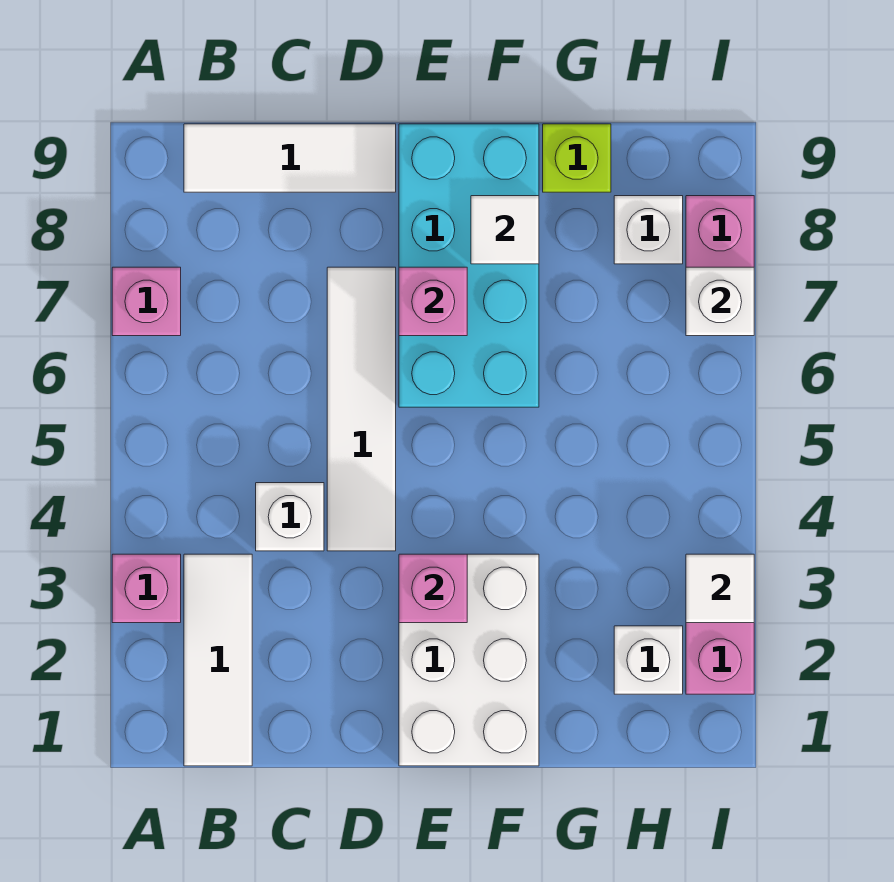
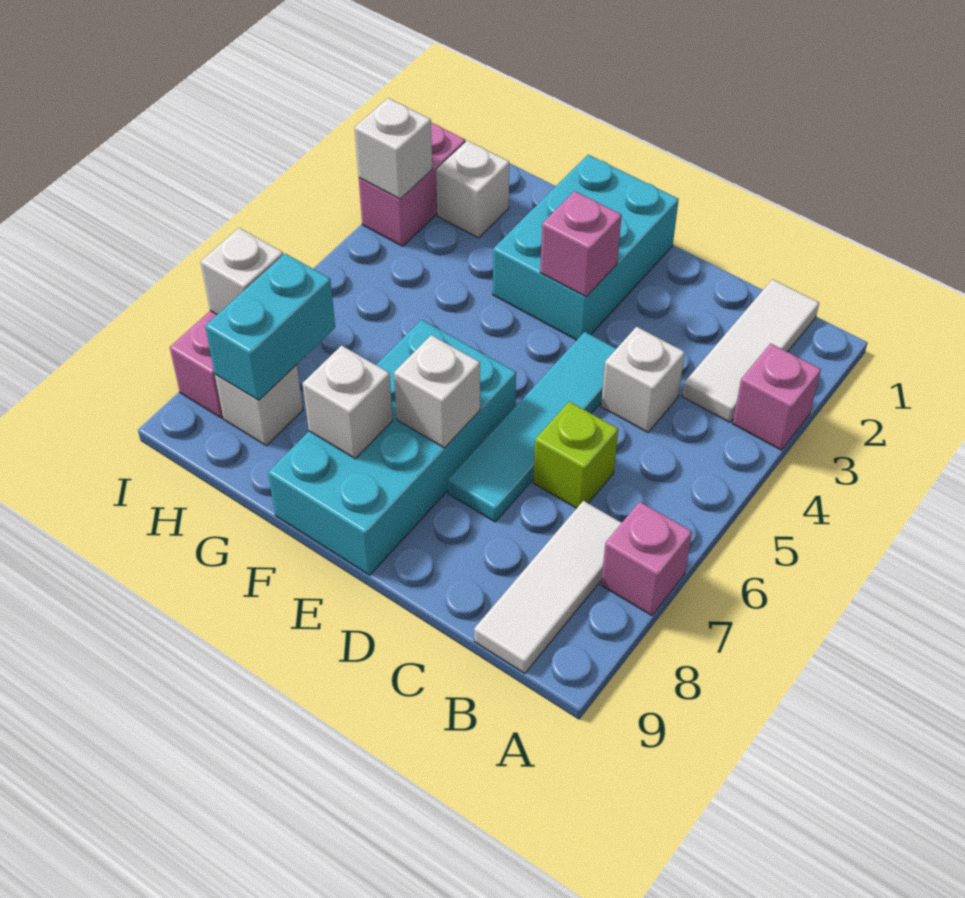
white 1x3 tile [184,124,396,192] -> white 1x3 tile turned to [474,501,621,673]
white 1x4 tile [327,267,396,551] -> cyan 1x4 tile [448,332,616,522]
white 2x3 brick [399,554,539,766] -> cyan 2x3 brick [493,155,679,340]
pink 1x1 brick [399,267,467,336] -> white 1x1 brick [394,335,480,448]
white 1x1 tile [471,196,539,264] -> white 1x1 brick [303,345,393,459]
lime 1x1 brick [543,124,611,192] -> lime 1x1 brick moved to [533,402,618,508]
none -> cyan 1x2 brick [205,254,335,400]
white 1x1 tile [686,554,754,623] -> white 1x1 brick [355,98,432,199]

